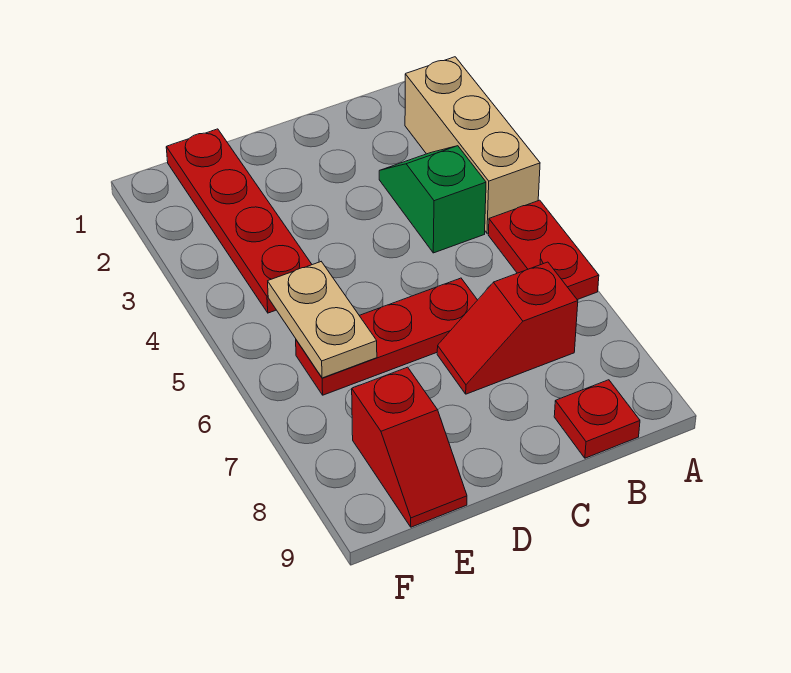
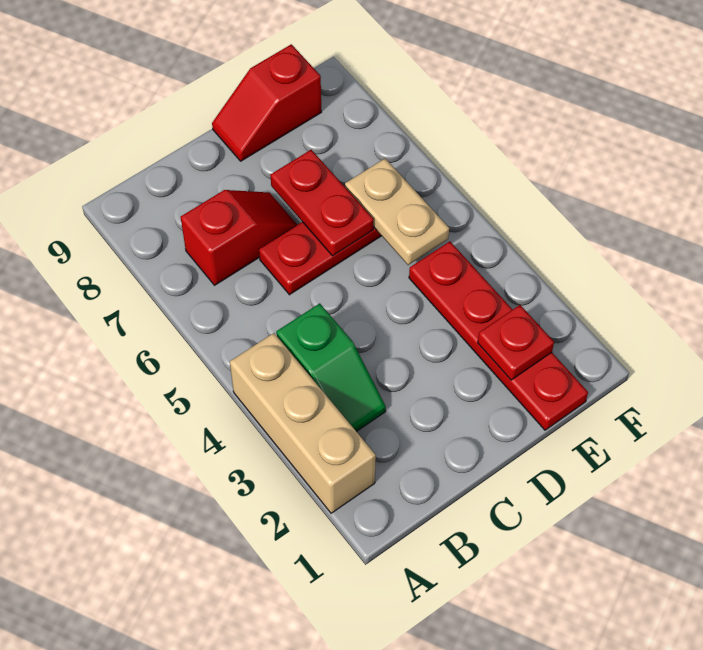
red 1x2 plate [488,200,599,300] -> red 1x2 plate moved to [270,150,374,256]
red 1x1 plate [554,380,640,458] -> red 1x1 plate moved to [478,305,554,380]
red 1x2 slope [352,367,467,527] -> red 1x2 slope turned to [212,44,321,161]

